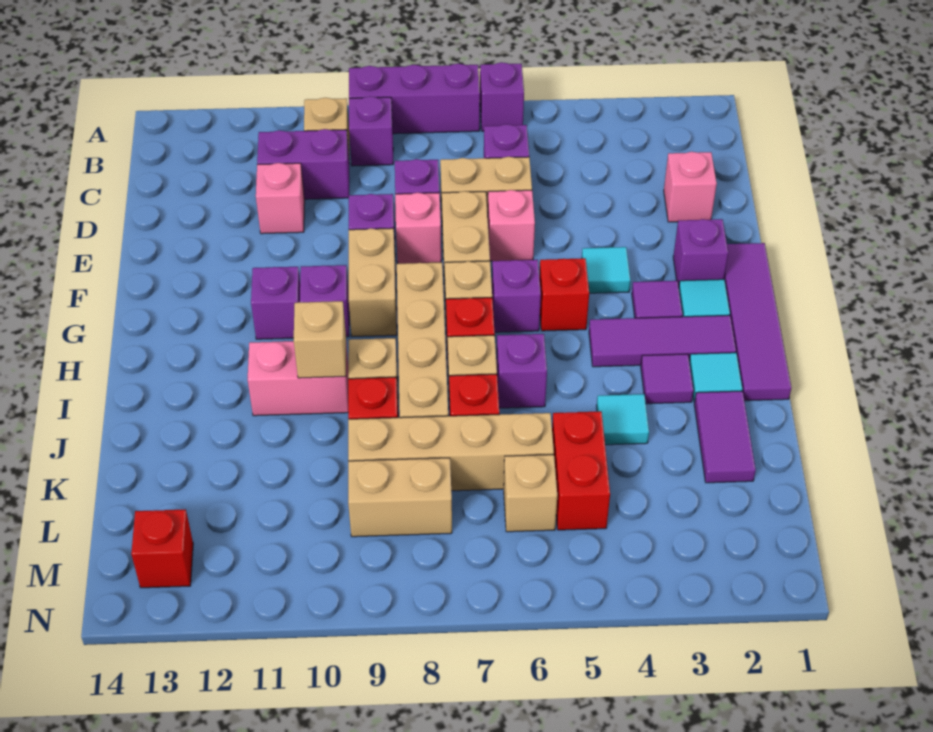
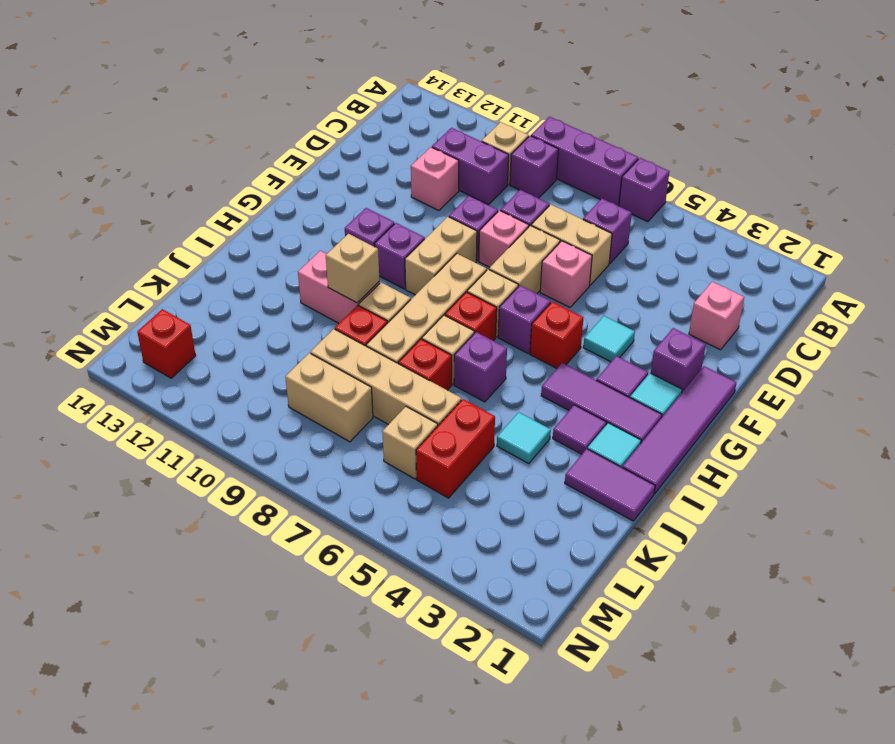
purple 1x2 tile [694,391,756,483] -> purple 1x2 tile turned to [565,449,655,521]

